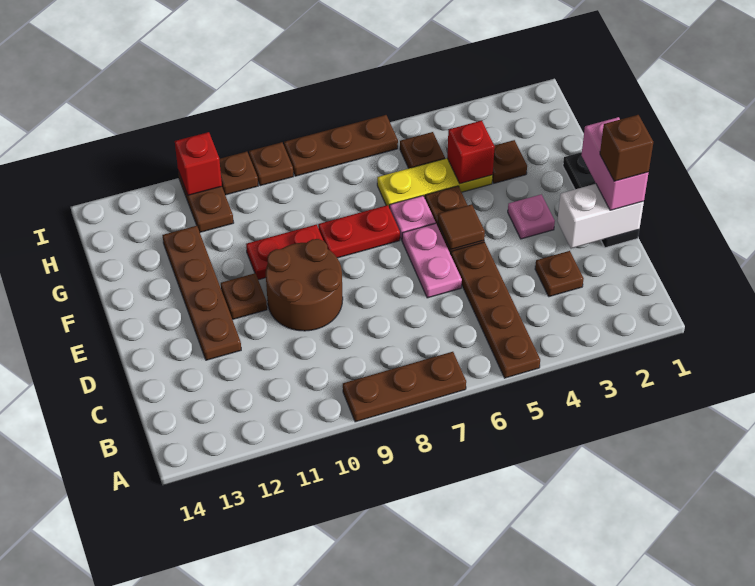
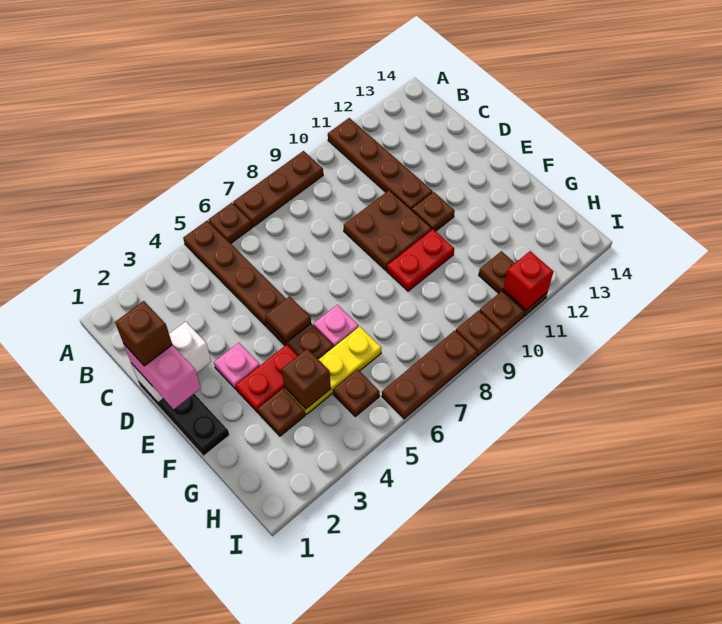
brown 1x1 plate [535,251,584,297] -> brown 1x1 plate moved to [208,203,252,244]
pink 1x2 plate [402,223,462,298] -> none
brown 2x2 round brick [266,239,343,331] -> brown 2x2 plate [344,190,432,270]
brown 1x4 plate [162,226,241,360] -> brown 1x4 plate moved to [328,118,433,210]
red 1x2 plate [318,205,400,258] -> red 1x2 plate moved to [236,345,298,412]
red 1x1 brick [447,121,495,184] -> brown 1x1 brick [282,349,331,409]

